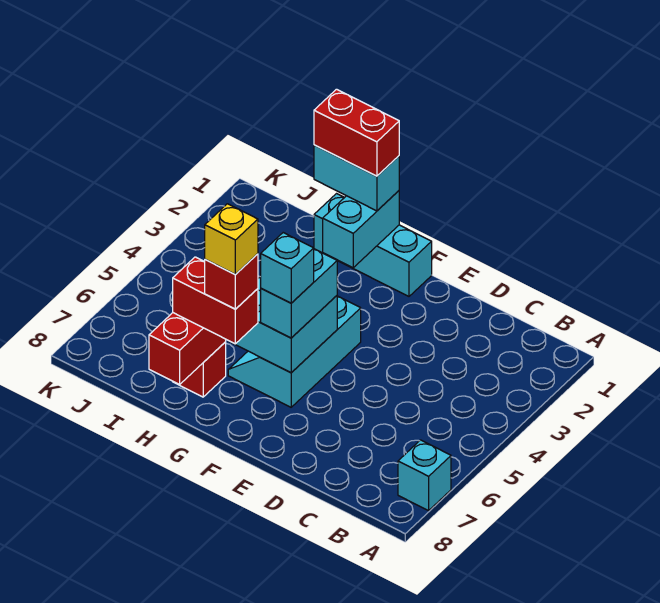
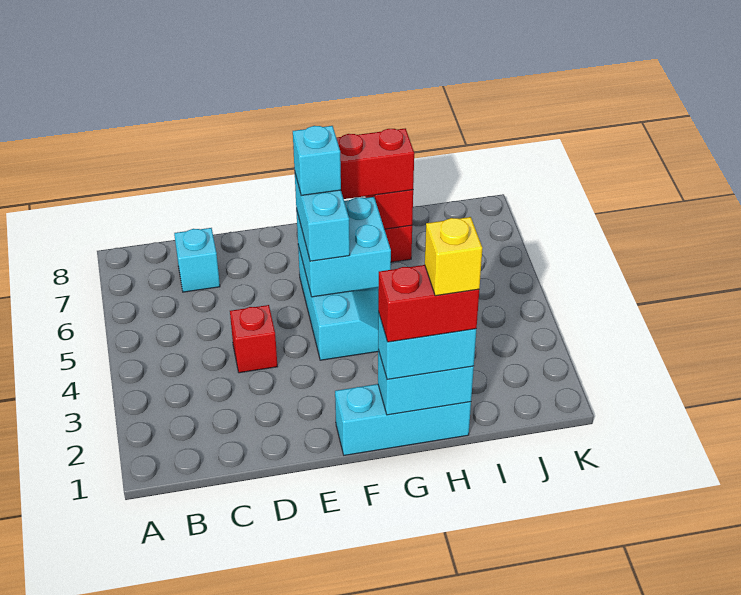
cyan 1x1 brick [398,440,451,511] -> cyan 1x1 brick moved to [174,228,220,292]
cyan 1x2 brick [323,191,399,268] -> cyan 1x2 brick turned to [378,350,474,415]
red 1x1 brick [205,254,258,309] -> red 1x1 brick moved to [230,305,278,373]
yellow 1x1 brick [205,204,258,275] -> yellow 1x1 brick moved to [425,217,482,296]

